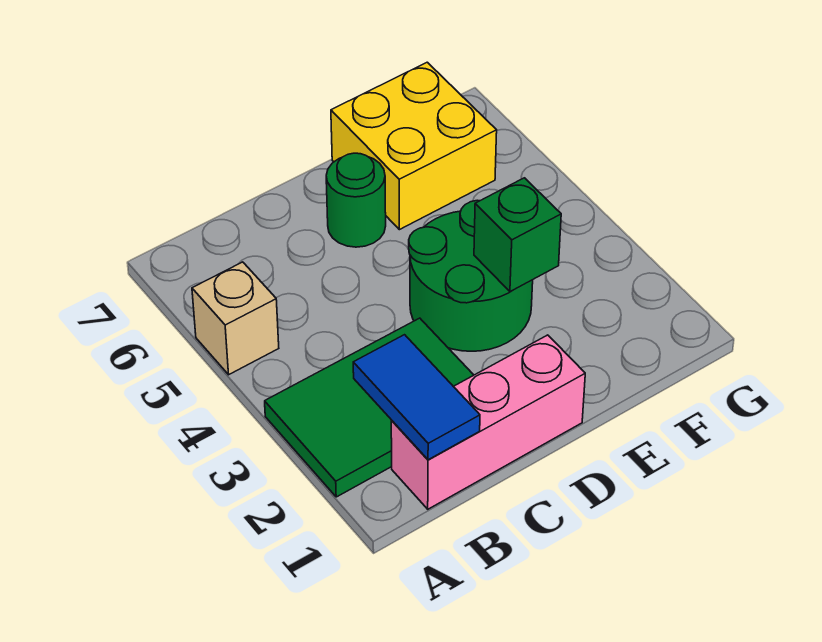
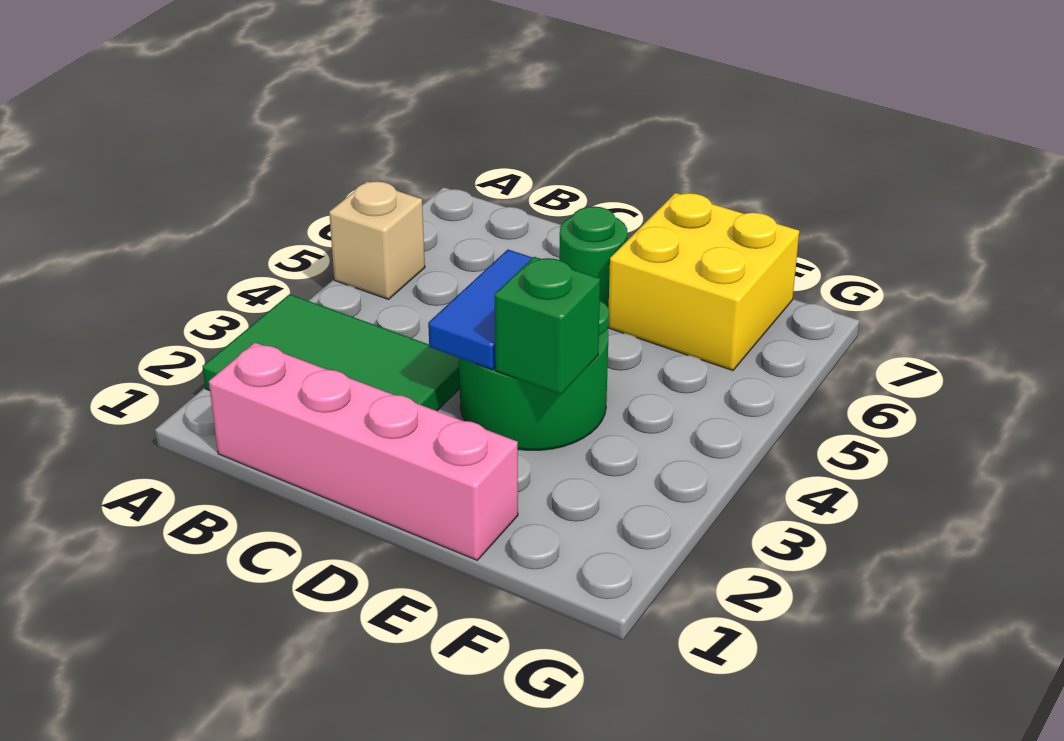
pink 1x3 brick [391,335,585,509] -> pink 1x4 brick [209,343,518,560]
blue 1x2 tile [353,335,480,460] -> blue 1x2 tile moved to [428,250,533,370]

